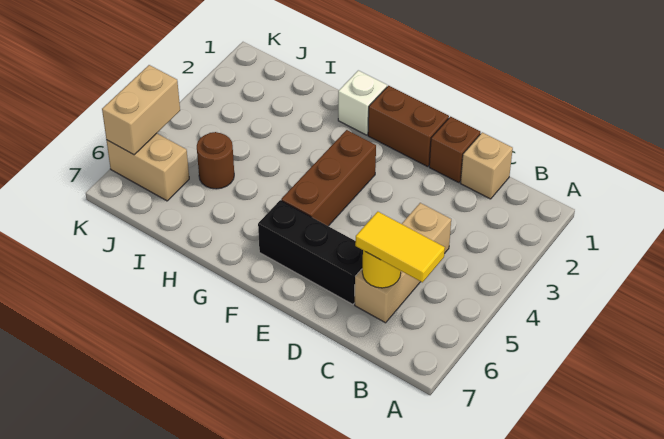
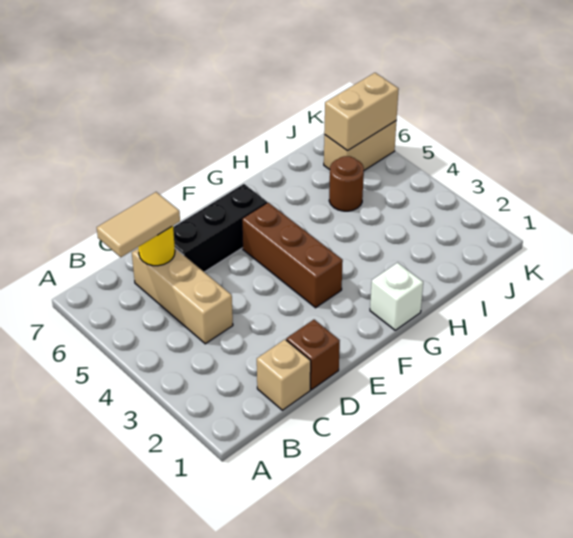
yellow 1x2 tile [355,212,445,282] -> tan 1x2 tile [97,192,180,257]
brown 1x2 brick [368,86,449,167] -> none
tan 1x2 brick [102,65,180,155] -> tan 1x2 brick turned to [324,73,399,151]

